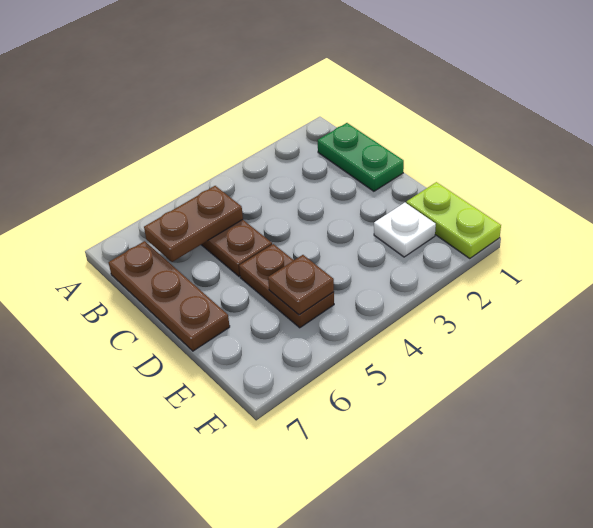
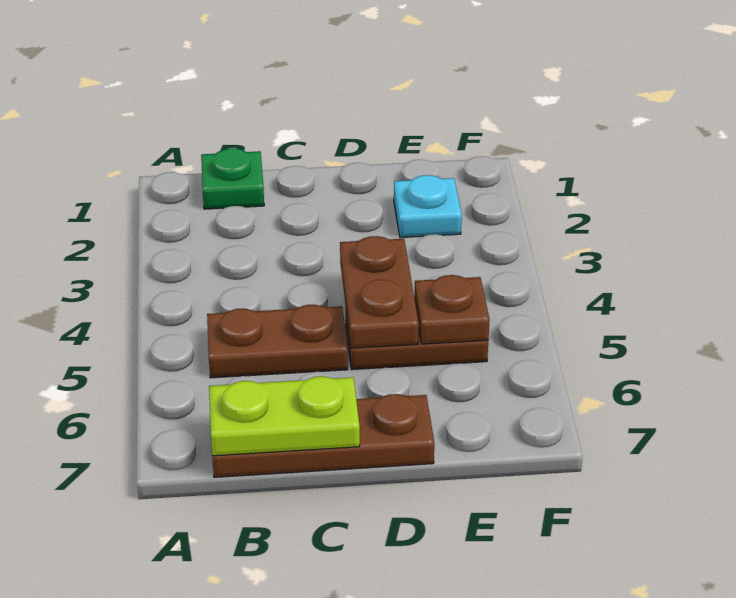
green 1x2 plate [318,123,404,191] -> green 1x1 plate [201,148,264,209]
brown 1x2 plate [144,186,243,262] -> brown 1x2 plate moved to [340,236,419,348]
lime 1x2 plate [406,182,501,259] -> lime 1x2 plate moved to [209,376,360,456]
white 1x1 plate [374,203,436,257] -> cyan 1x1 plate [394,175,462,238]

